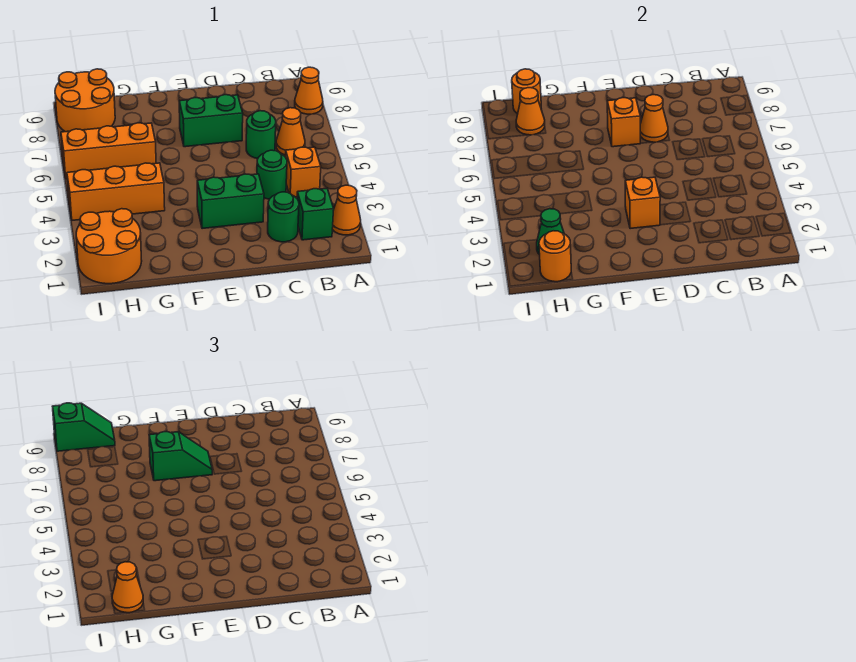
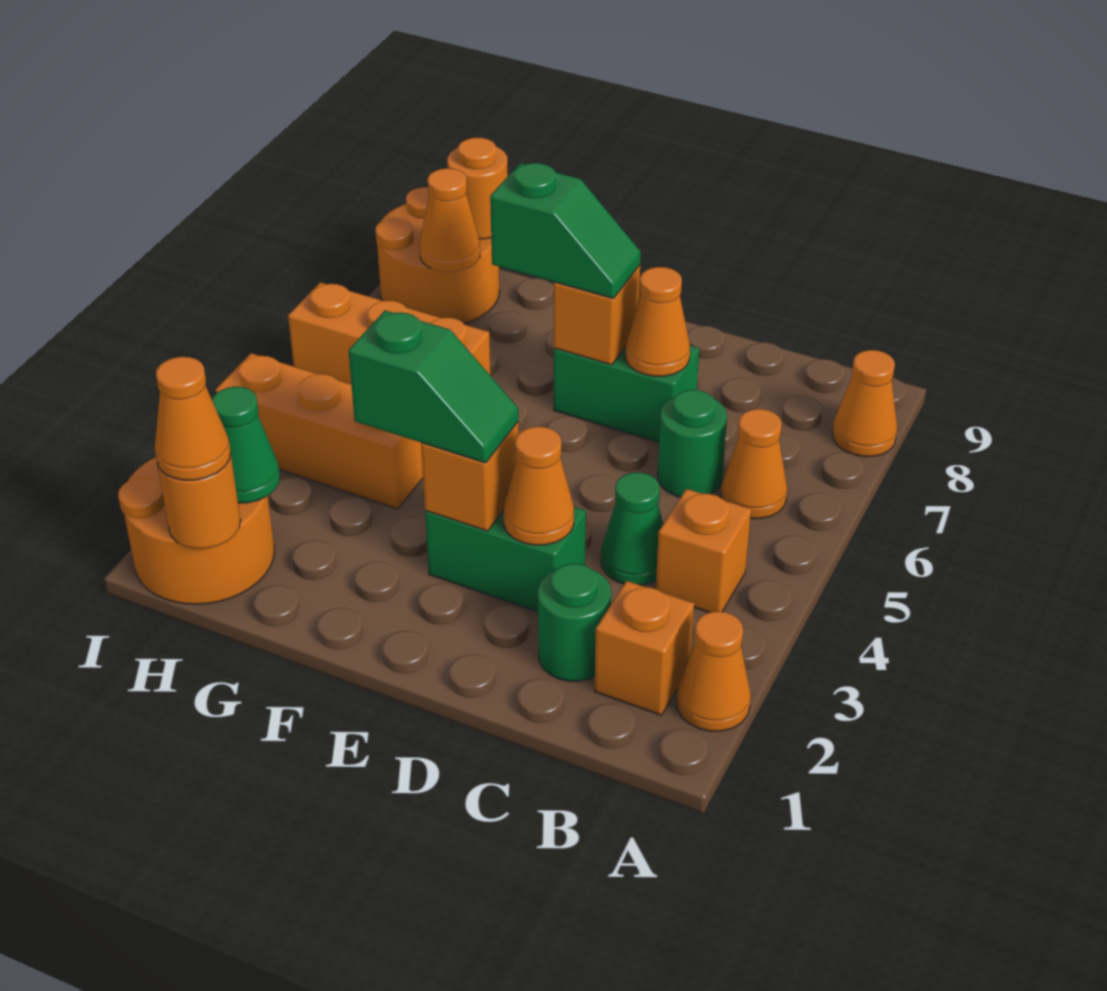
green 1x1 brick [297,188,334,240] -> orange 1x1 brick [595,581,694,715]
green 1x1 round brick [257,150,287,199] -> green 1x1 cone [601,472,663,585]
none -> orange 1x1 cone [503,426,574,545]
green 1x2 slope [52,403,115,451] -> green 1x2 slope moved to [348,311,519,463]

